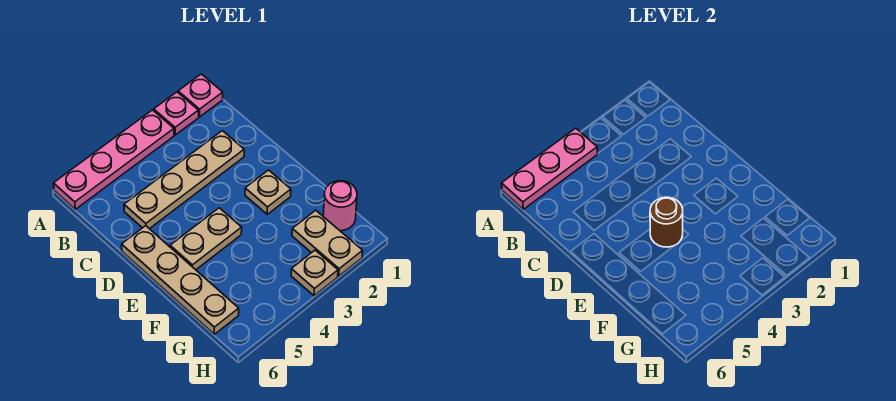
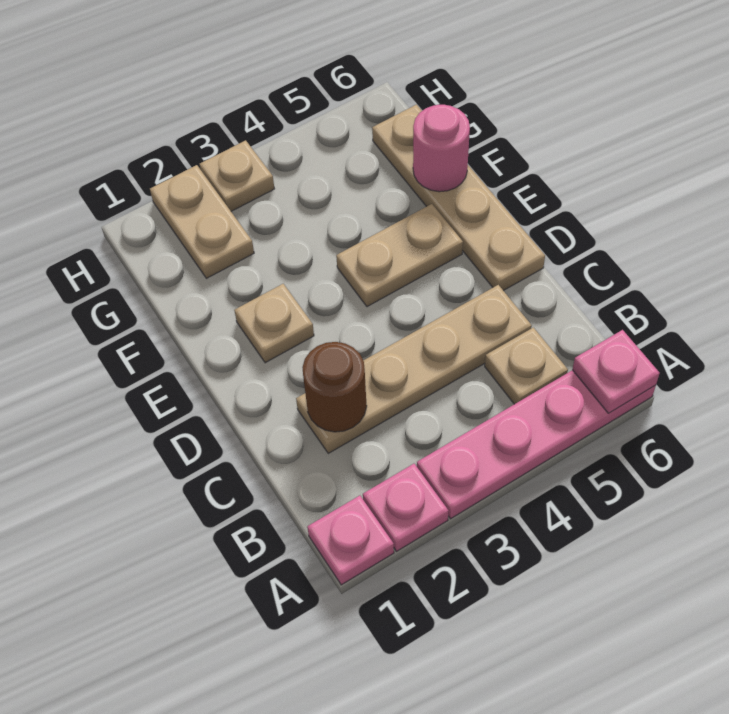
pink 1x3 plate [502,128,597,209] -> pink 1x1 plate [572,330,660,413]
none -> tan 1x1 plate [485,327,568,404]
brown 1x1 round brick [650,197,683,247] -> brown 1x1 round brick moved to [302,342,367,432]
pink 1x1 round brick [323,181,357,231] -> pink 1x1 round brick moved to [413,105,470,192]

